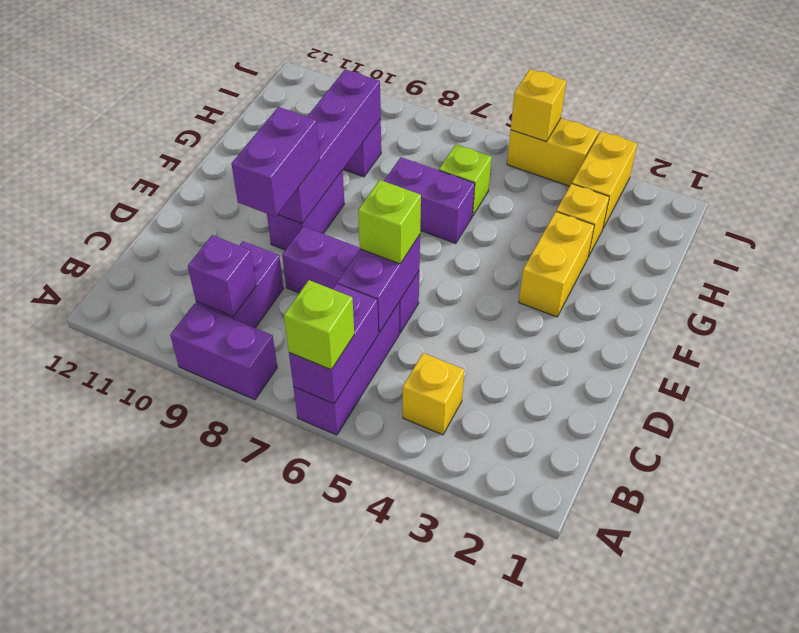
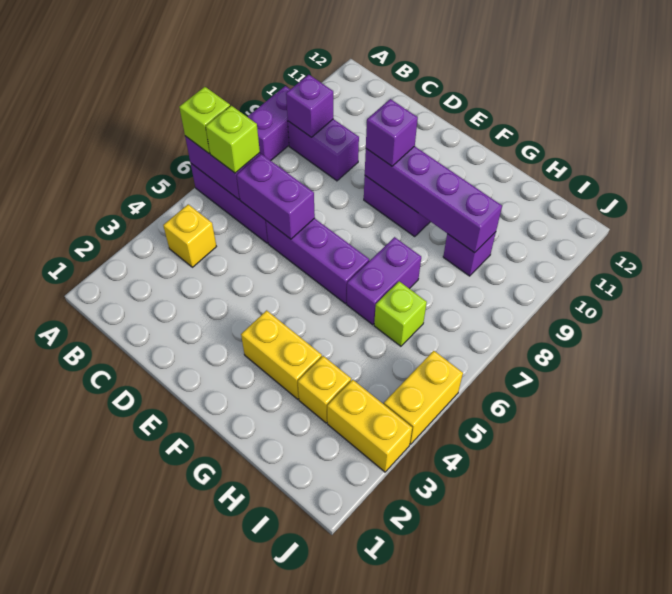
purple 1x3 brick [282,226,419,333] -> purple 1x3 brick turned to [266,218,369,304]
lime 1x1 brick [358,180,421,264] -> lime 1x1 brick moved to [206,106,260,173]
purple 1x2 brick [231,107,319,217] -> purple 1x1 brick [366,99,418,166]
yellow 1x1 brick [511,69,566,142] -> none

